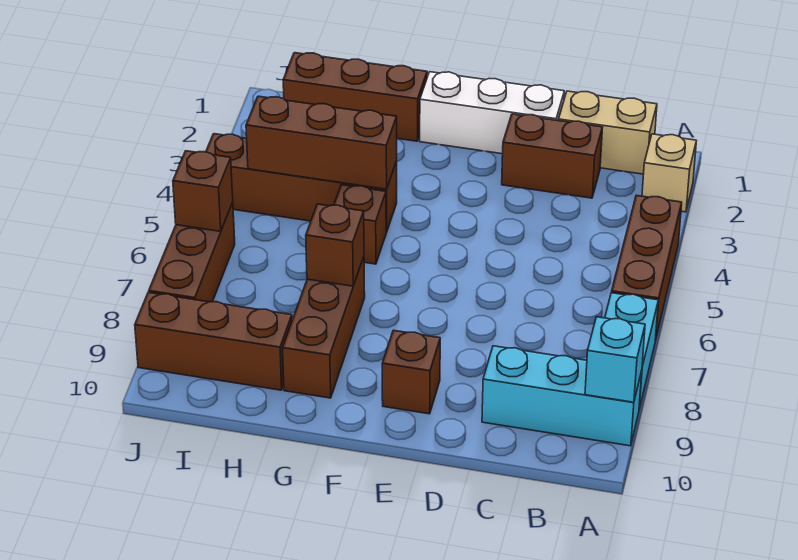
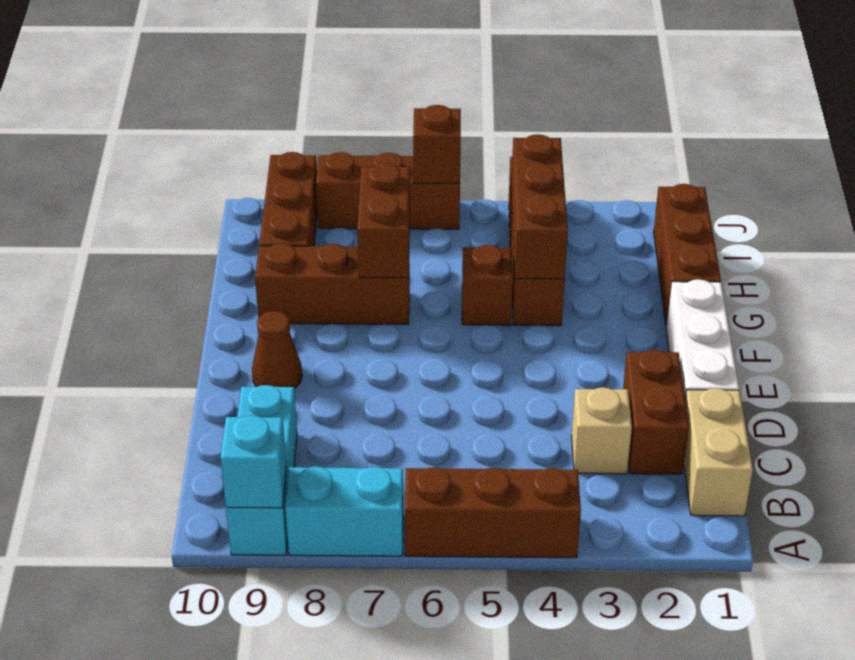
tan 1x1 brick [642,134,696,212] -> tan 1x1 brick moved to [571,387,632,474]
brown 1x1 brick [382,330,440,414] -> brown 1x1 cone [252,311,302,388]
brown 1x1 brick [306,204,364,286] -> brown 1x2 brick [357,164,410,278]

